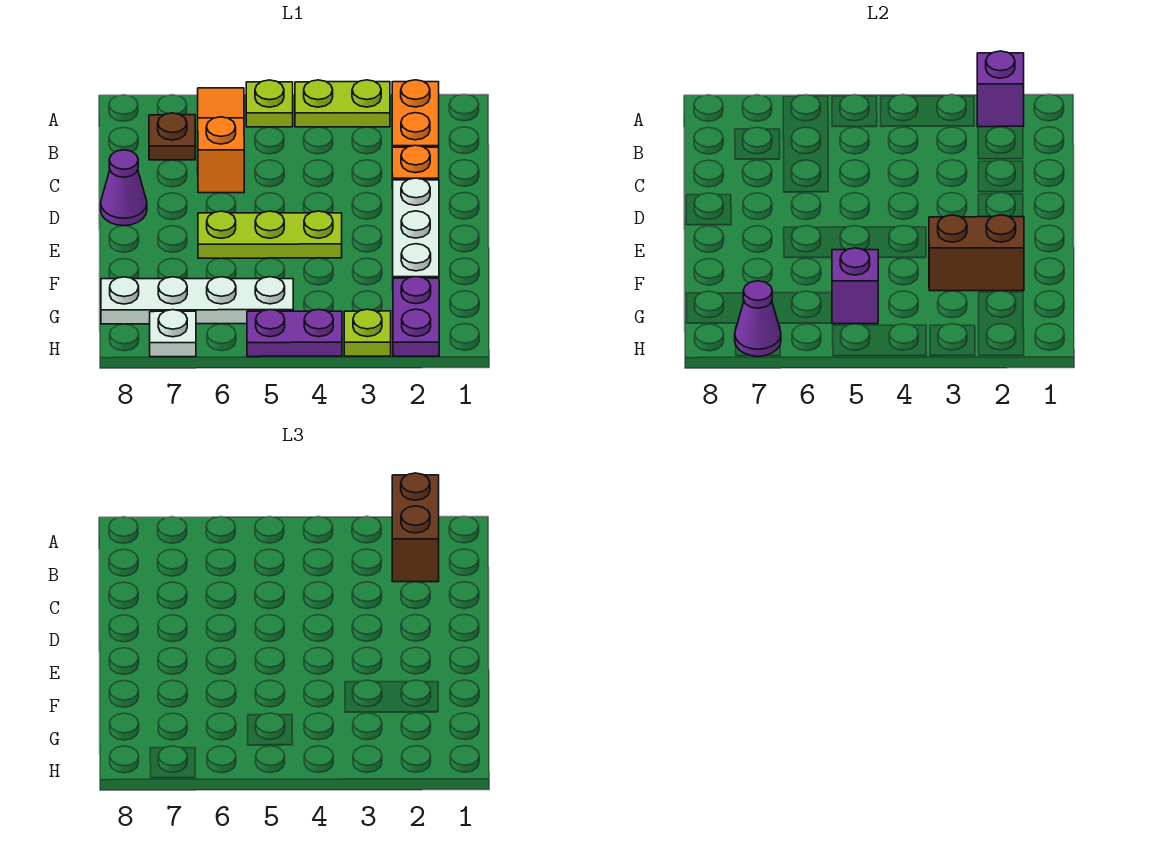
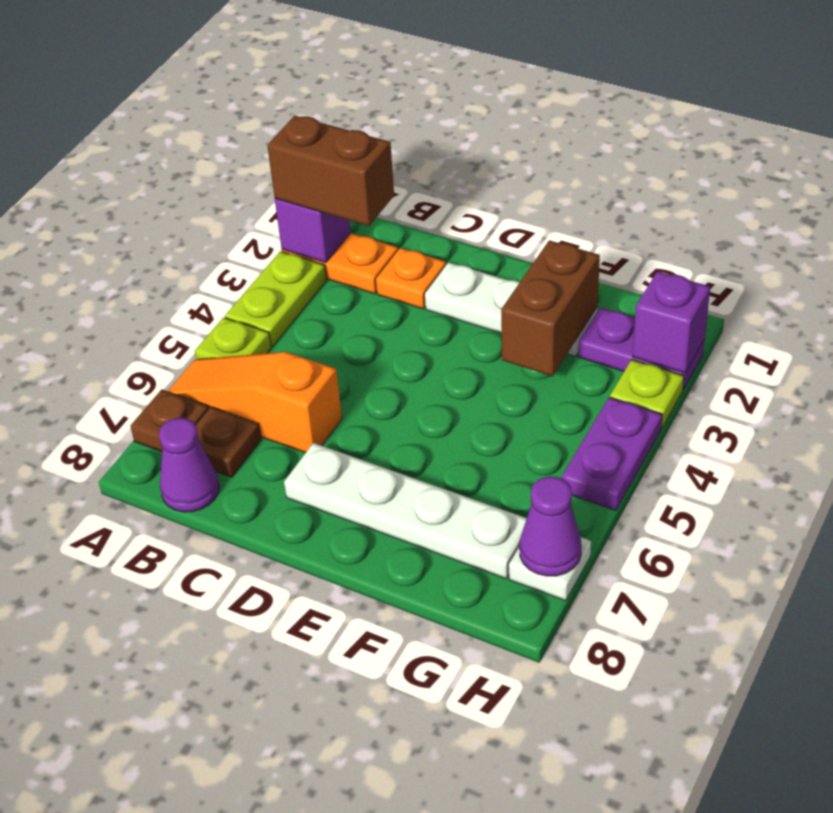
none -> brown 1x1 plate [131,390,209,452]
purple 1x1 cone [101,150,147,226] -> purple 1x1 cone moved to [159,418,219,512]
lime 1x3 plate [198,211,342,258] -> none
white 1x4 plate [101,277,293,324] -> white 1x4 plate turned to [284,443,527,579]
purple 1x1 brick [832,248,879,324] -> purple 1x1 brick moved to [633,271,710,373]

